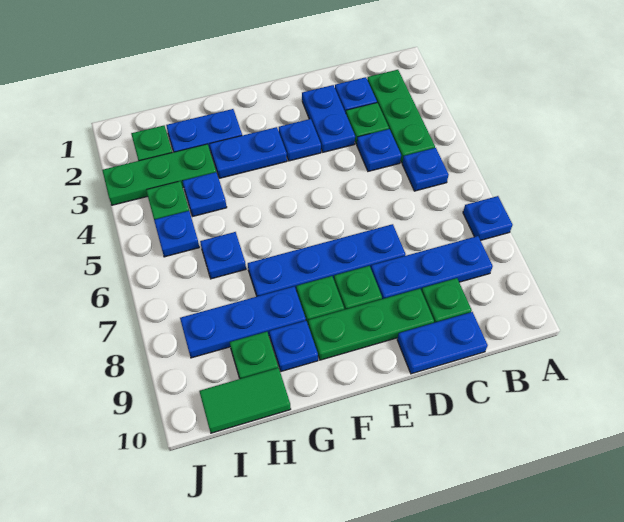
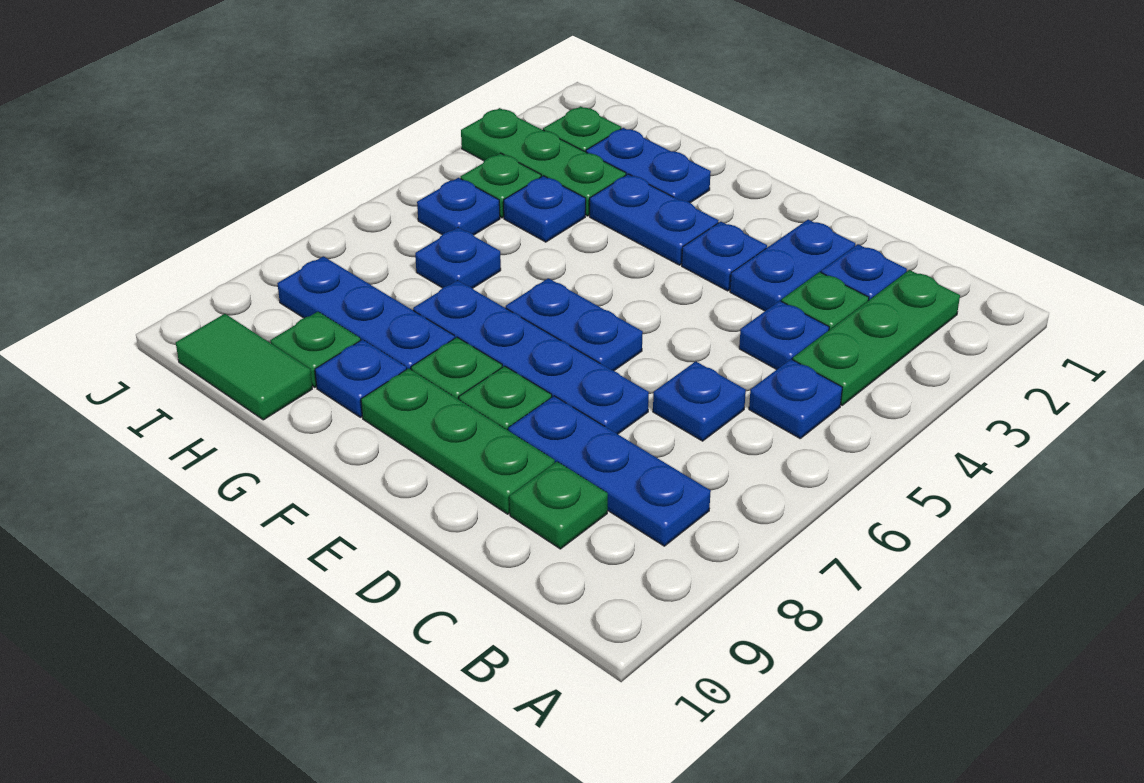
blue 1x1 plate [463,196,513,240] -> blue 1x1 plate moved to [653,361,746,441]
blue 1x2 plate [397,312,488,374] -> blue 1x2 plate moved to [506,278,643,371]

